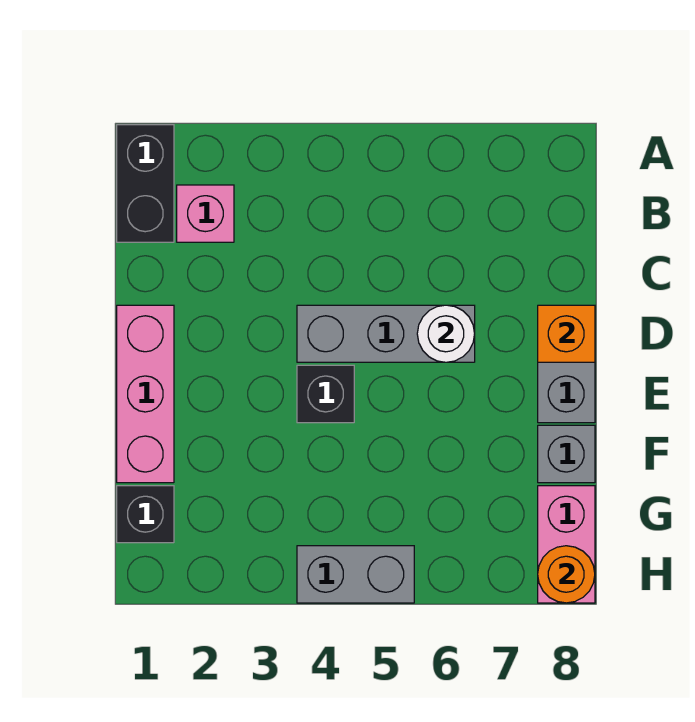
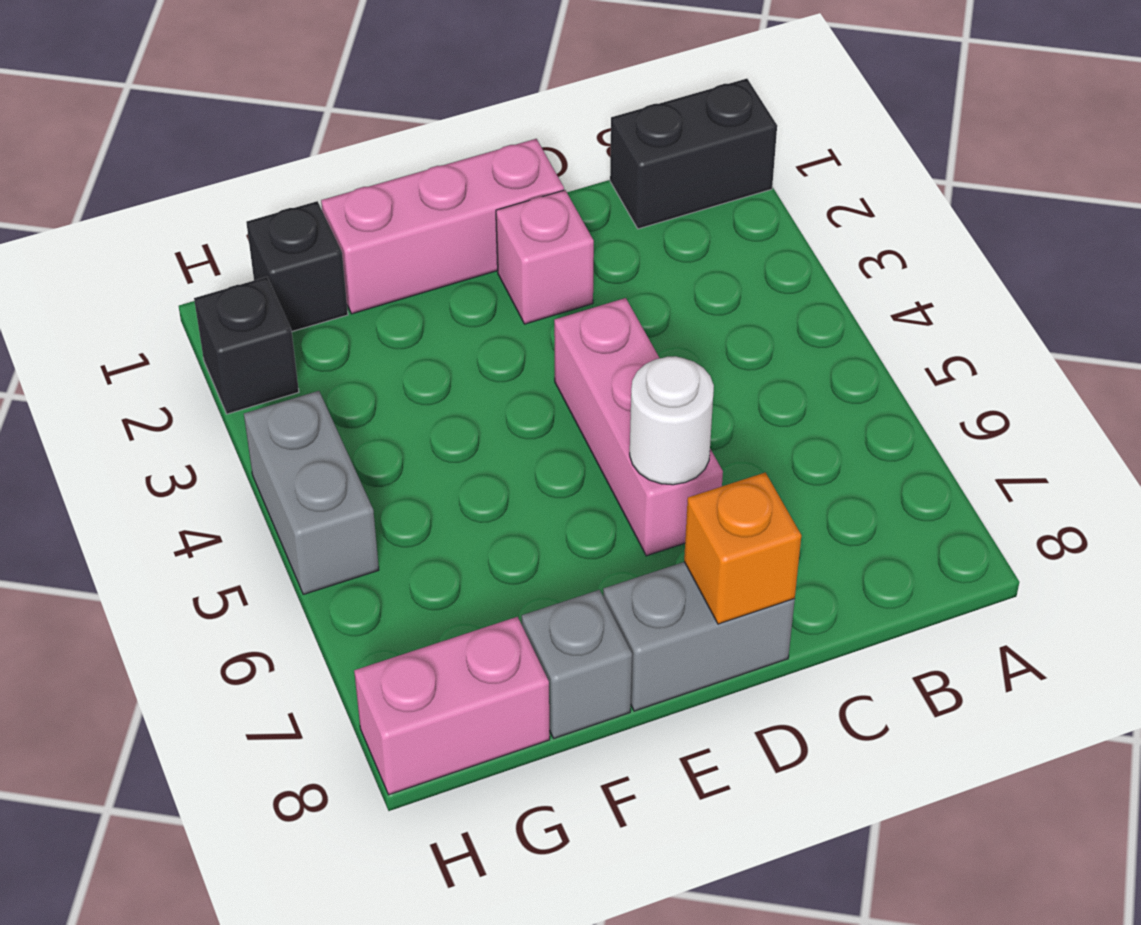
pink 1x1 brick [177,185,234,242] -> pink 1x1 brick moved to [496,190,594,324]
grey 1x3 brick [297,305,475,362] -> pink 1x3 brick [554,298,723,556]
black 1x1 brick [297,365,354,423] -> black 1x1 brick moved to [194,277,299,414]
orange 1x1 round brick [538,546,595,603] -> none

